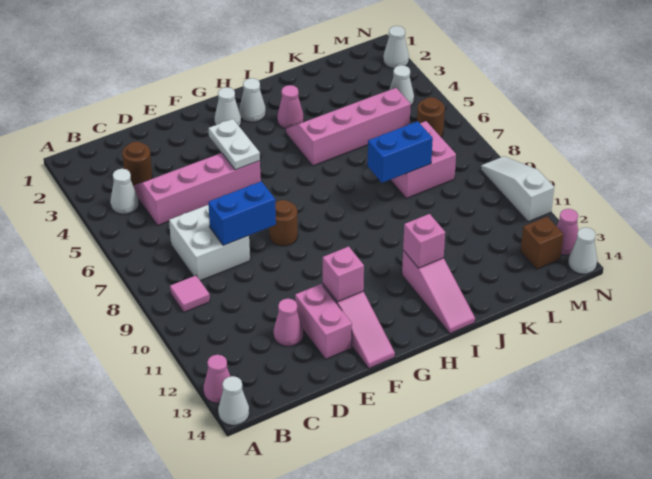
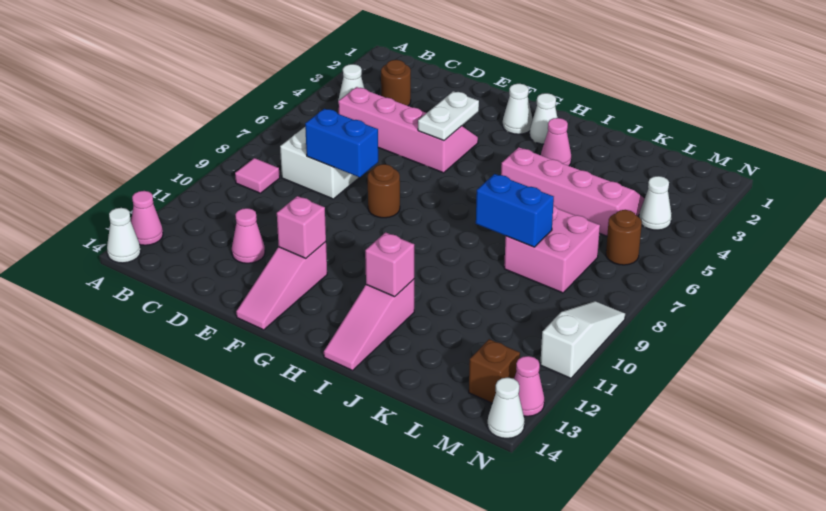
pink 1x2 brick [295,284,352,359] -> none
white 1x1 cone [383,26,409,69] -> none

